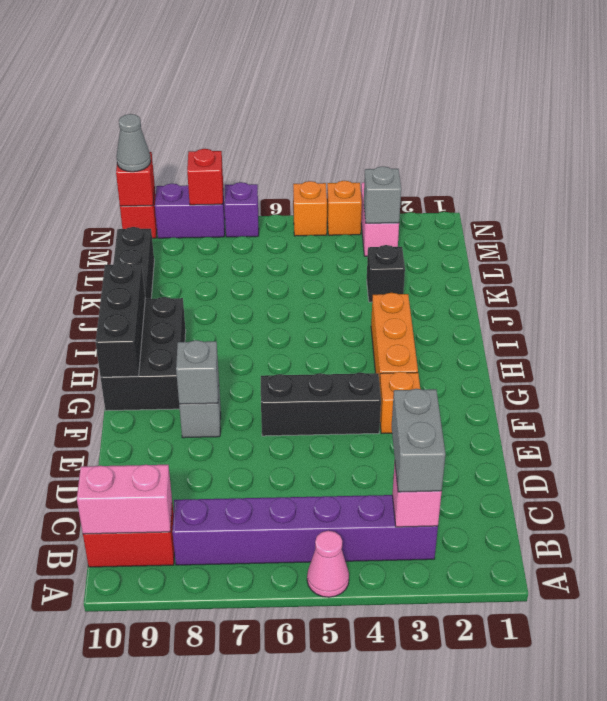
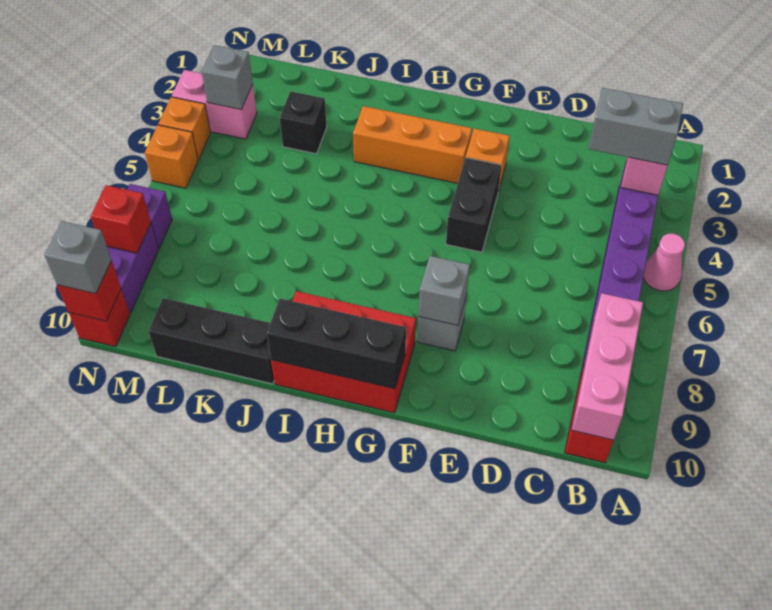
pink 1x2 brick [77,465,172,534] -> pink 1x3 brick [571,293,643,440]
black 1x3 brick [261,372,381,436] -> black 1x2 brick [446,158,502,252]
black 2x3 brick [101,297,186,411] -> red 2x3 brick [271,291,416,413]
grey 1x1 cone [116,114,151,172] -> grey 1x1 brick [44,221,111,294]

